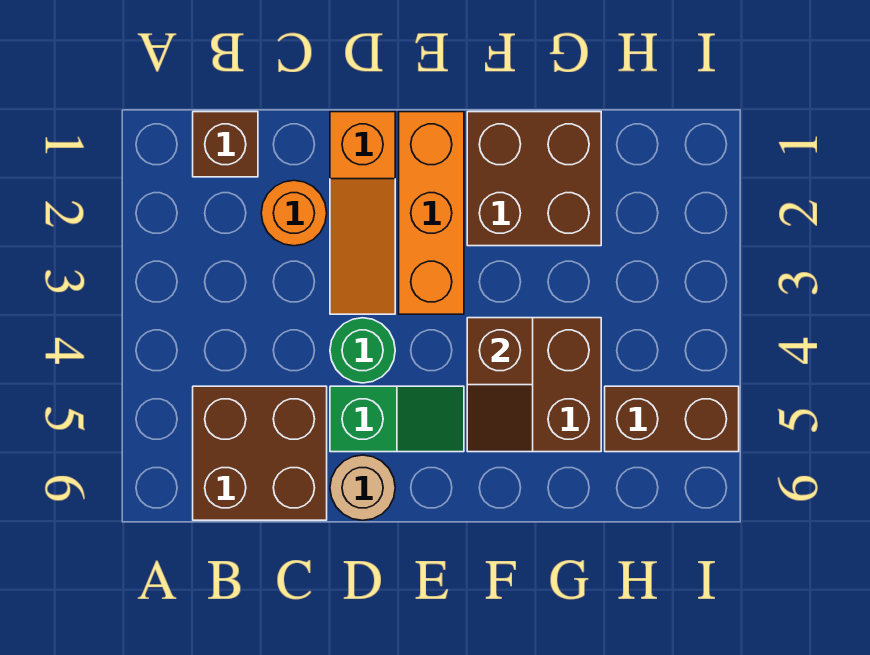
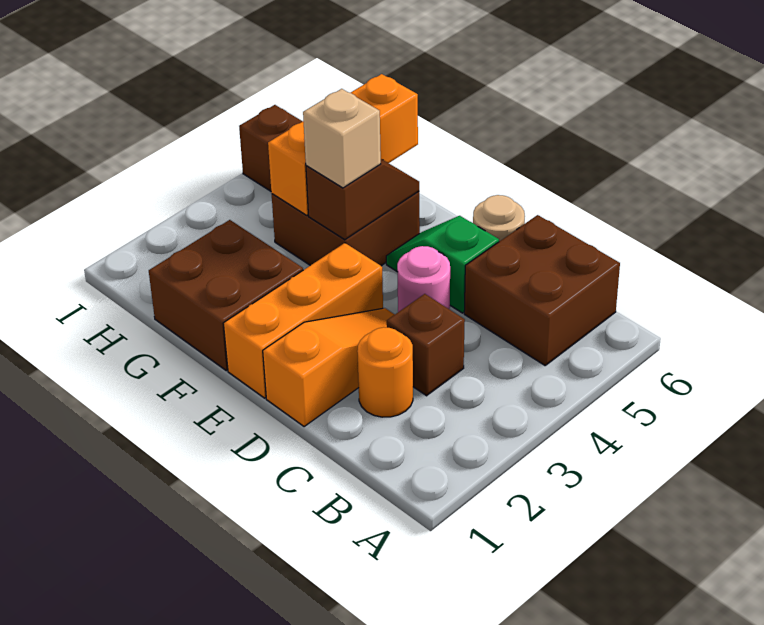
brown 1x1 brick [193,112,258,177] -> brown 1x1 brick moved to [387,294,465,396]
green 1x1 round brick [330,318,395,383] -> pink 1x1 round brick [397,246,450,312]
none -> tan 1x1 brick [303,89,381,188]
none -> orange 1x3 brick [268,74,418,215]

